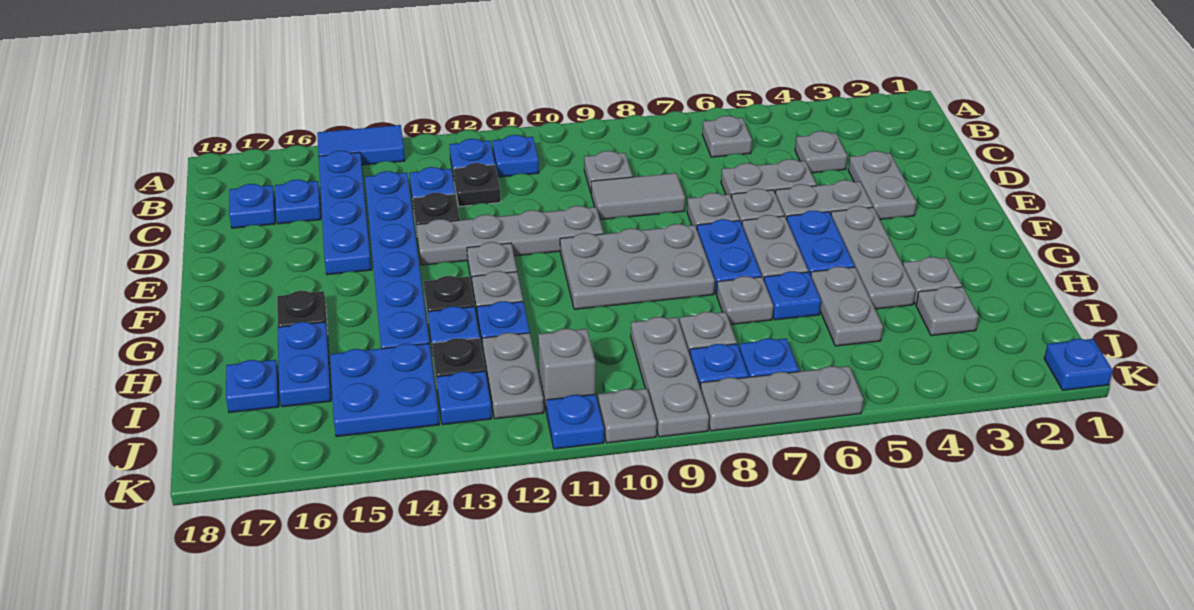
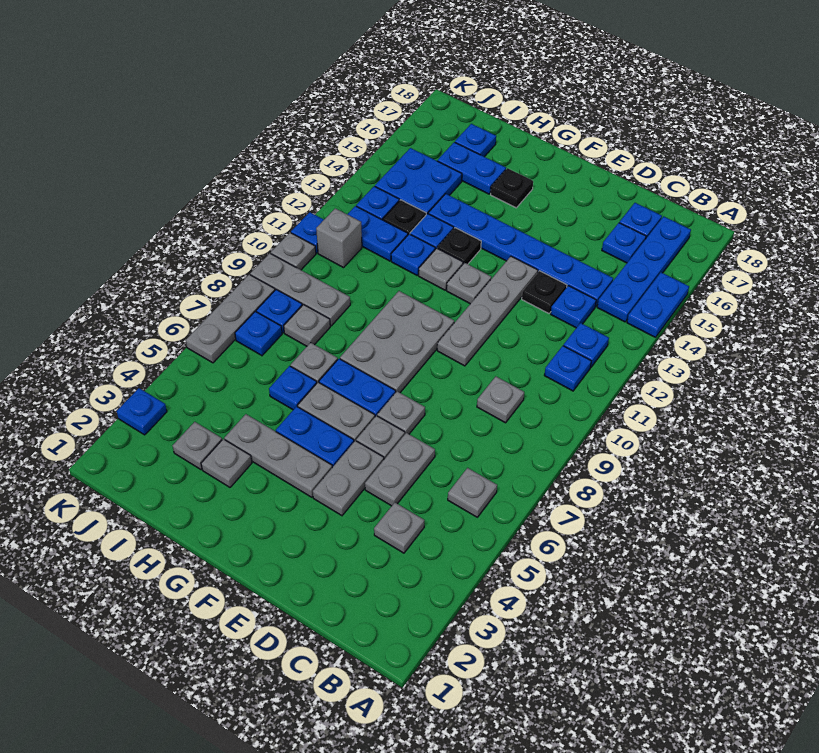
blue 1x2 tile [317,125,405,165] -> blue 1x2 plate [627,272,689,337]
blue 1x4 plate [319,151,372,275] -> blue 1x4 plate turned to [597,216,691,322]
black 1x1 plate [453,163,501,207] -> none
grey 1x2 plate [848,151,916,219] -> none
grey 1x2 tile [591,173,685,220] -> none
grey 1x2 plate [811,267,883,346] -> none
grey 1x2 plate [482,333,544,419] -> blue 1x2 plate [347,206,408,261]
blue 1x1 plate [1044,339,1113,390] -> blue 1x1 plate moved to [117,388,167,435]

